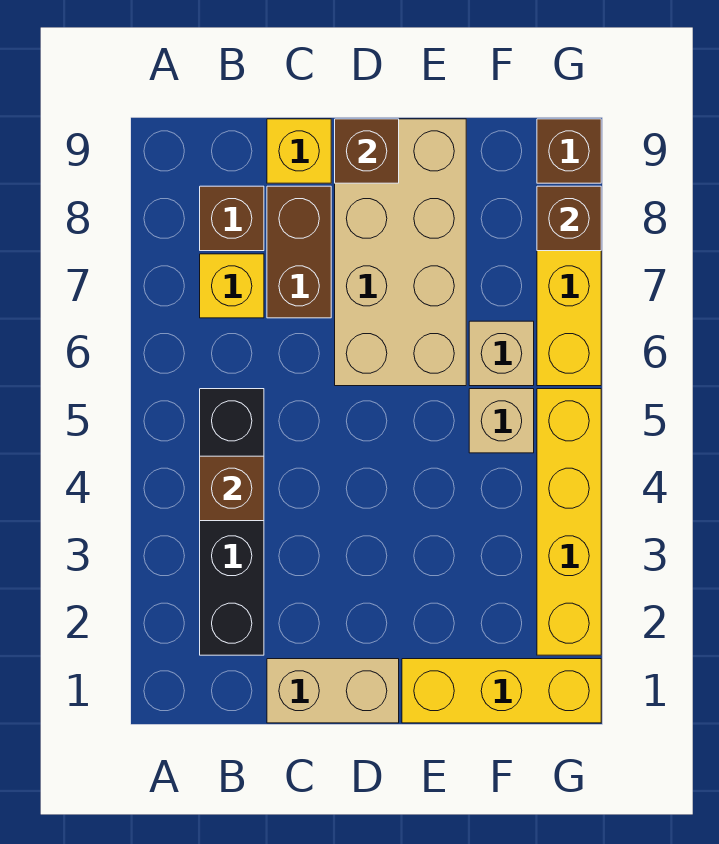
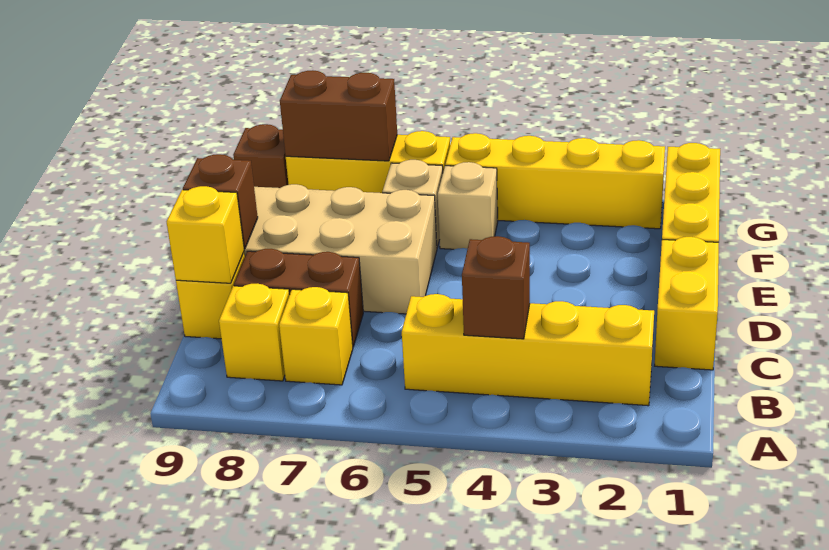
black 1x4 brick [200,389,264,655] -> yellow 1x4 brick [402,294,654,406]
brown 1x1 brick [200,186,264,251] -> yellow 1x1 brick [219,284,289,381]
tan 1x2 brick [267,659,399,723] -> yellow 1x2 brick [655,237,719,370]
none -> yellow 1x1 brick [167,186,244,283]
brown 1x1 brick [537,186,601,251] -> brown 1x2 brick [280,70,397,161]

